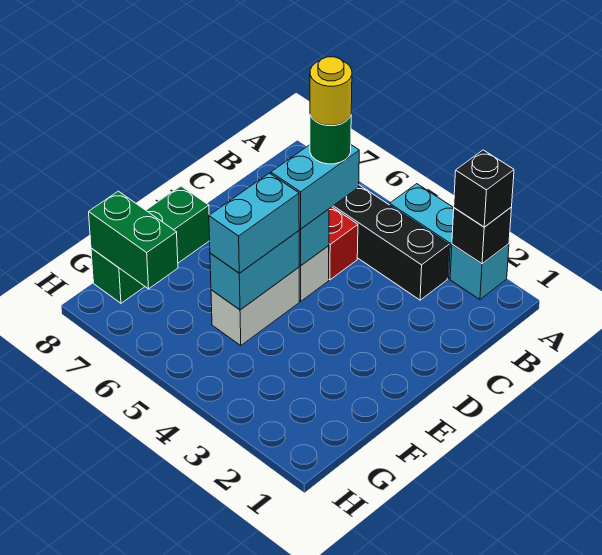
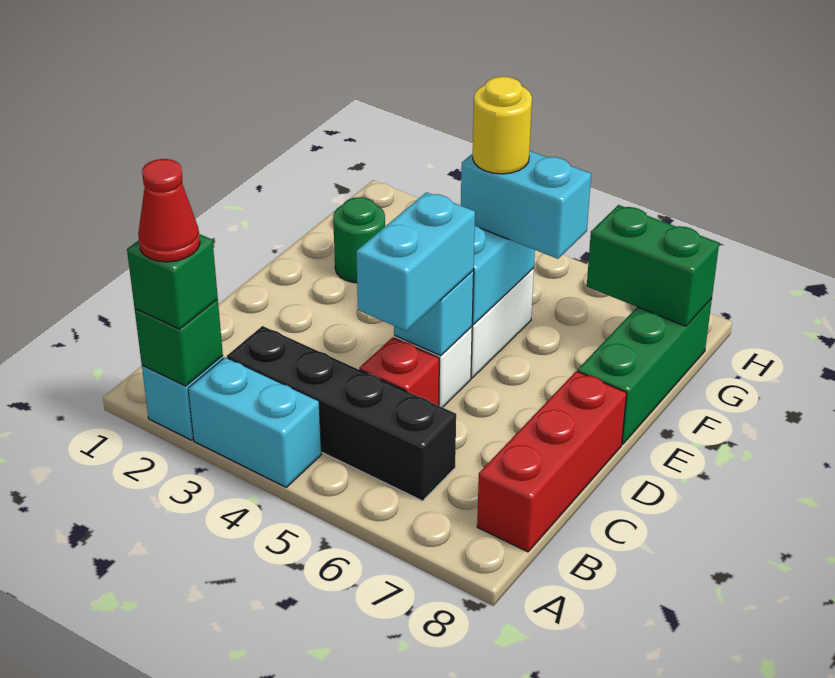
black 1x1 brick [452,207,512,264] -> green 1x1 brick [135,299,223,386]
black 1x1 brick [454,150,514,227] -> green 1x1 brick [127,234,218,329]
none -> red 1x1 cone [138,159,200,262]
none -> red 1x3 brick [477,371,627,552]
green 1x1 round brick [310,115,351,164] -> green 1x1 round brick moved to [333,197,385,283]
yellow 1x1 round brick [310,57,352,125] -> yellow 1x1 round brick moved to [473,77,532,174]
cyan 1x2 brick [209,173,299,273] -> cyan 1x2 brick turned to [461,151,591,259]

